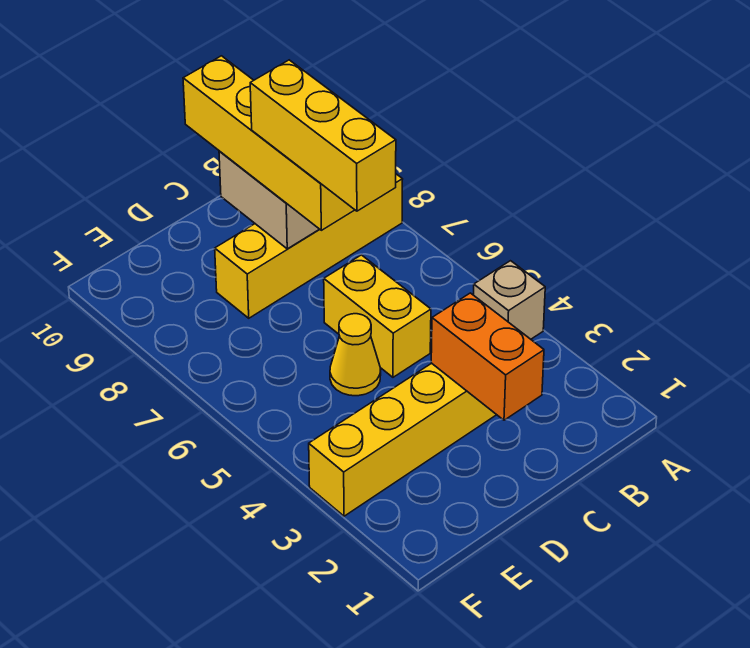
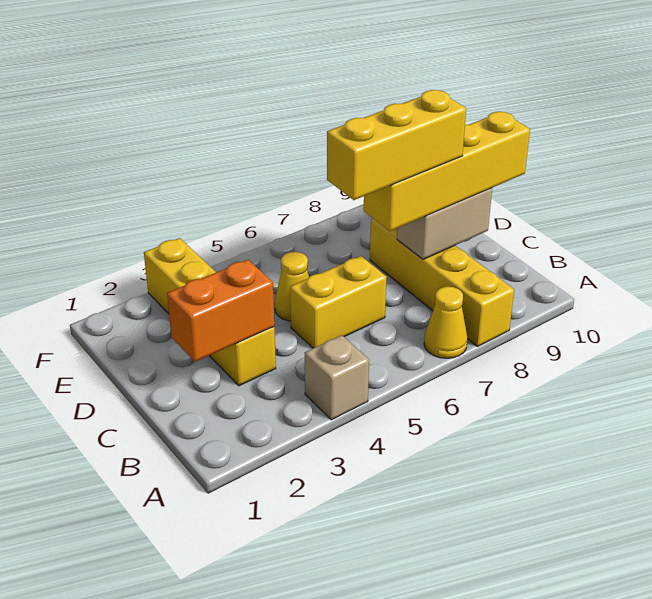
none -> yellow 1x1 cone [424,287,467,358]

